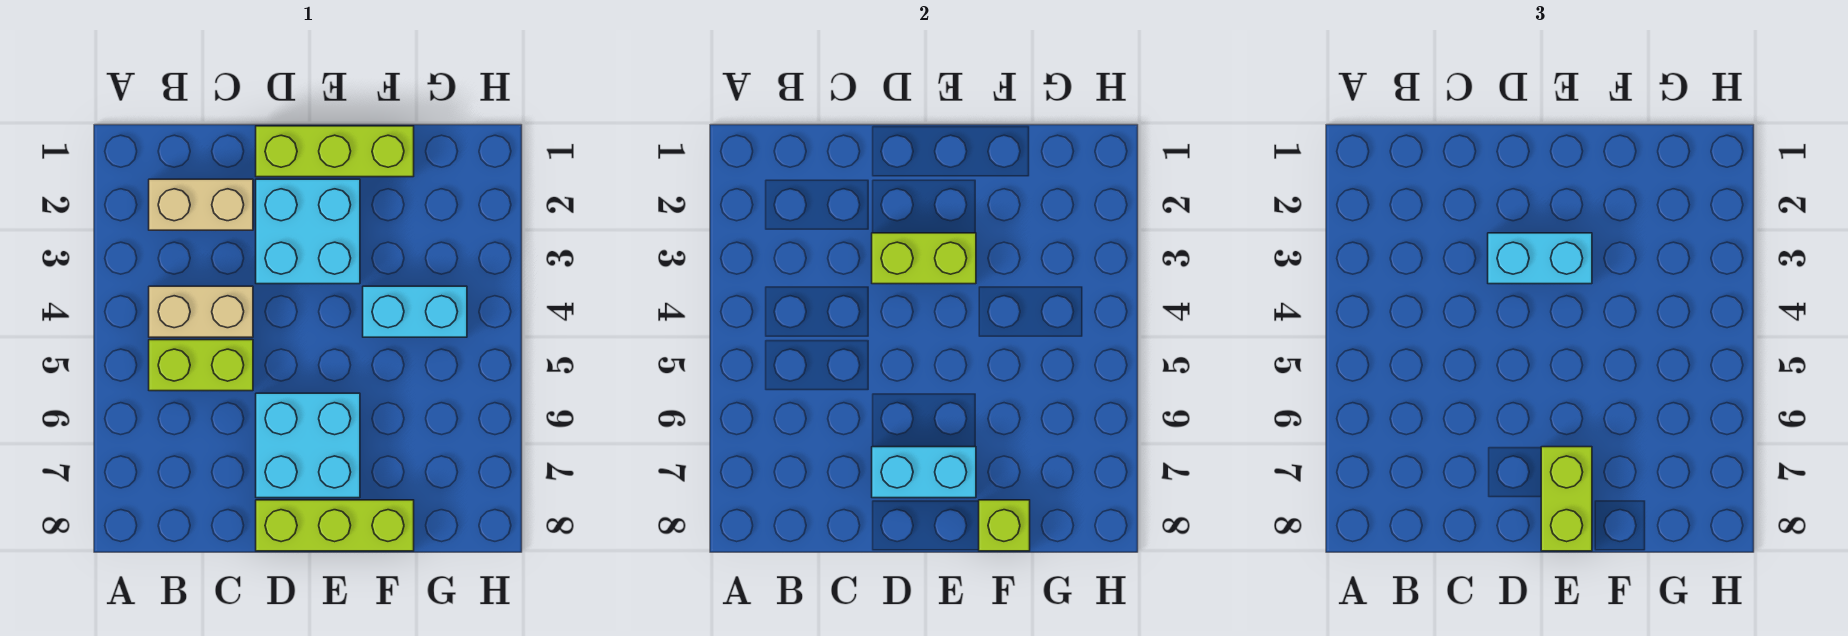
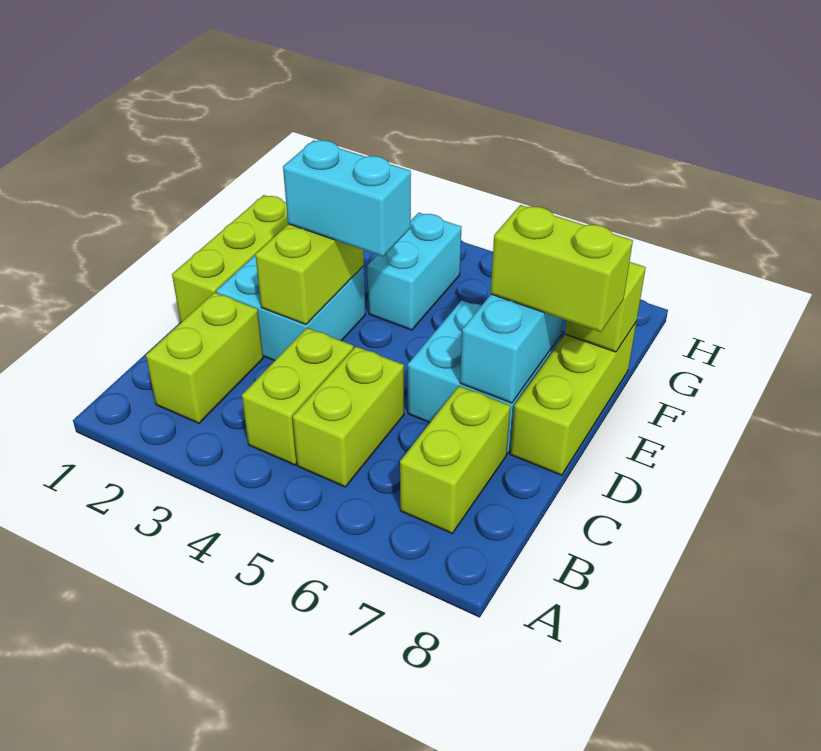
tan 1x2 brick [149,179,253,230] -> lime 1x2 brick [146,292,263,423]
tan 1x2 brick [149,286,253,337] -> lime 1x2 brick [242,328,354,465]
none -> lime 1x2 brick [400,386,510,533]
cyan 1x2 brick [1488,233,1592,284] -> cyan 1x2 brick turned to [283,140,411,257]

